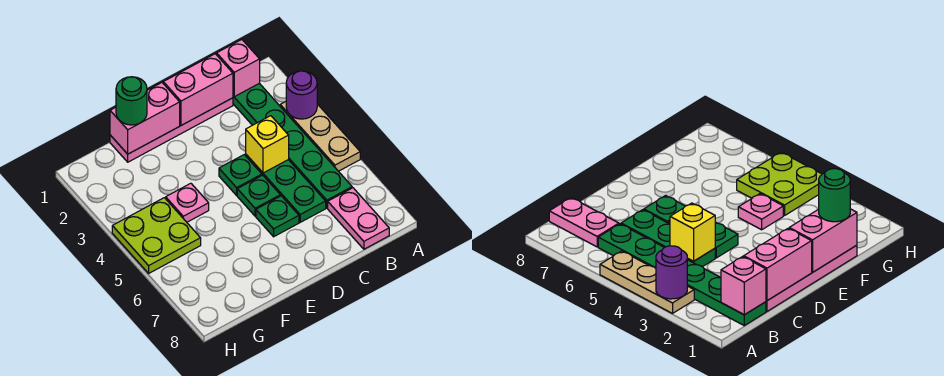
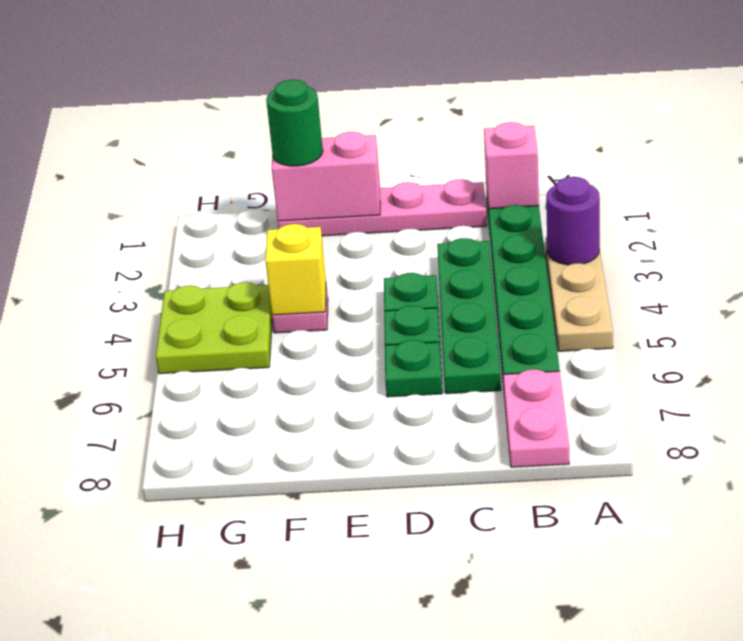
pink 1x2 brick [163,54,233,125] -> none
green 1x3 plate [246,155,326,222] -> green 1x4 plate [437,238,501,394]
yellow 1x1 brick [246,116,289,173] -> yellow 1x1 brick moved to [265,224,326,315]

